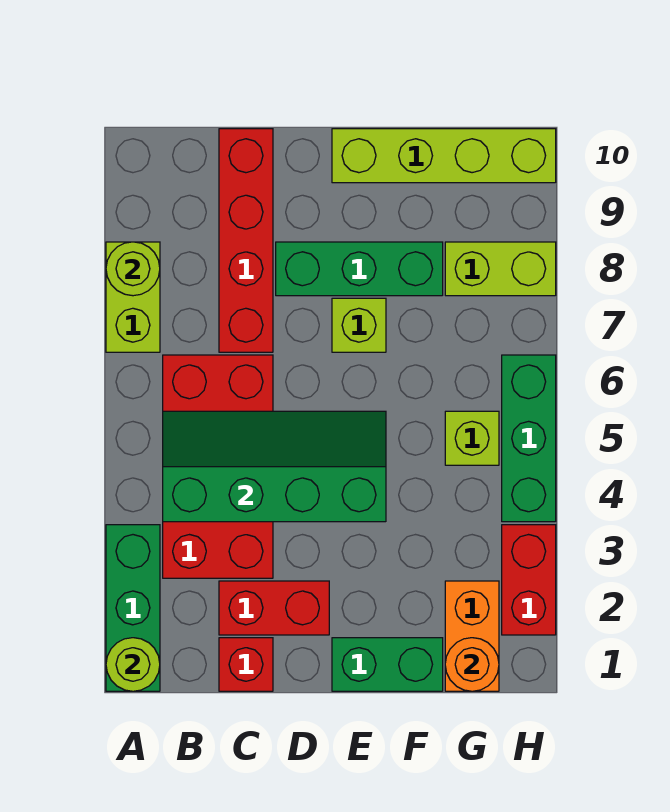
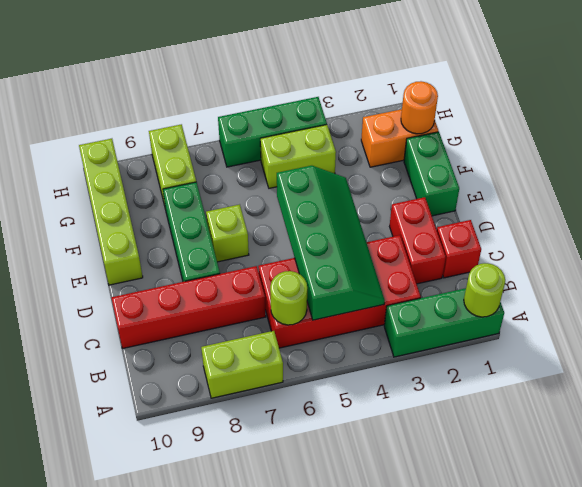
lime 1x1 round brick [106,242,160,296] -> lime 1x1 round brick moved to [270,271,307,325]
green 2x4 slope [163,411,386,522] -> green 2x4 slope turned to [277,166,385,320]
lime 1x1 brick [445,411,499,465] -> lime 1x2 brick [260,125,336,188]
red 1x2 brick [502,525,556,635] -> none

